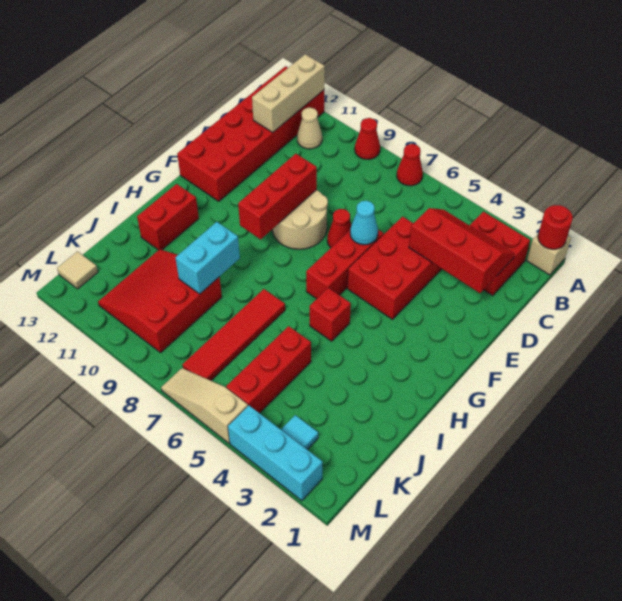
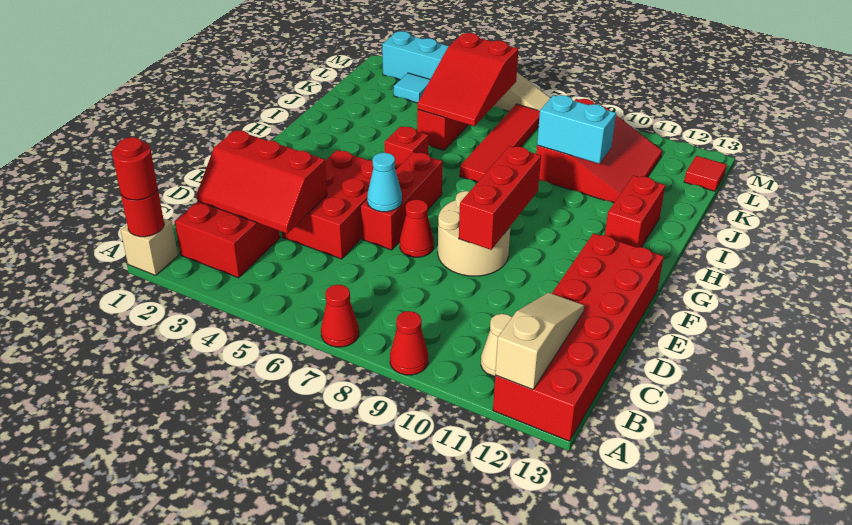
none -> red 1x1 round brick [112,137,158,200]
tan 1x3 brick [252,54,325,132] -> tan 1x3 slope [495,293,584,390]
cyan 1x2 brick [176,222,240,294] -> cyan 1x2 brick turned to [537,95,616,163]
none -> red 2x3 slope [417,33,518,126]
tan 1x1 tile [57,251,98,289] -> red 1x1 tile [684,156,727,191]

